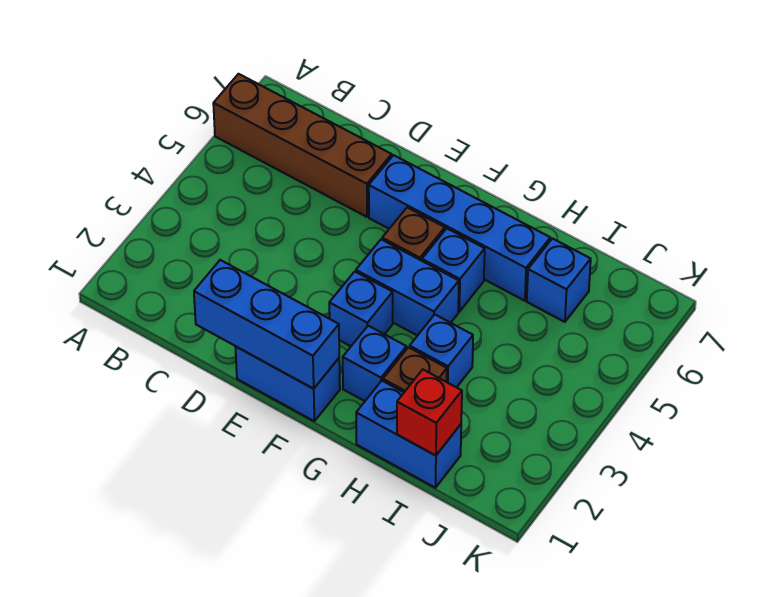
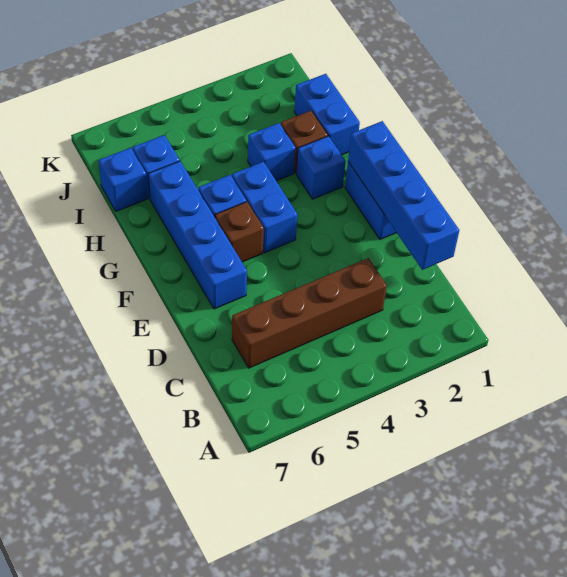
brown 1x4 brick [213,74,392,217] -> brown 1x4 brick turned to [232,258,387,368]
blue 1x3 brick [194,260,339,389] -> blue 1x4 brick [348,121,459,270]
blue 1x1 brick [329,272,393,346] -> blue 1x1 brick moved to [99,148,147,211]
red 1x1 brick [397,370,462,456] -> none

